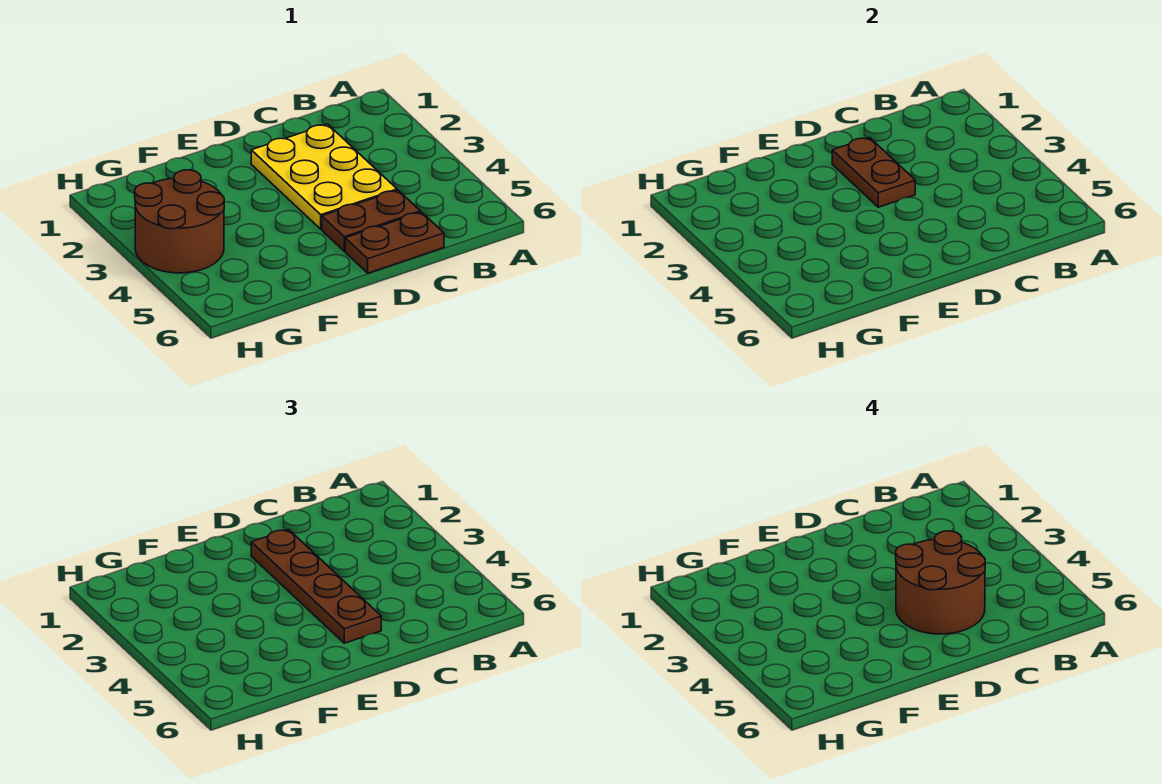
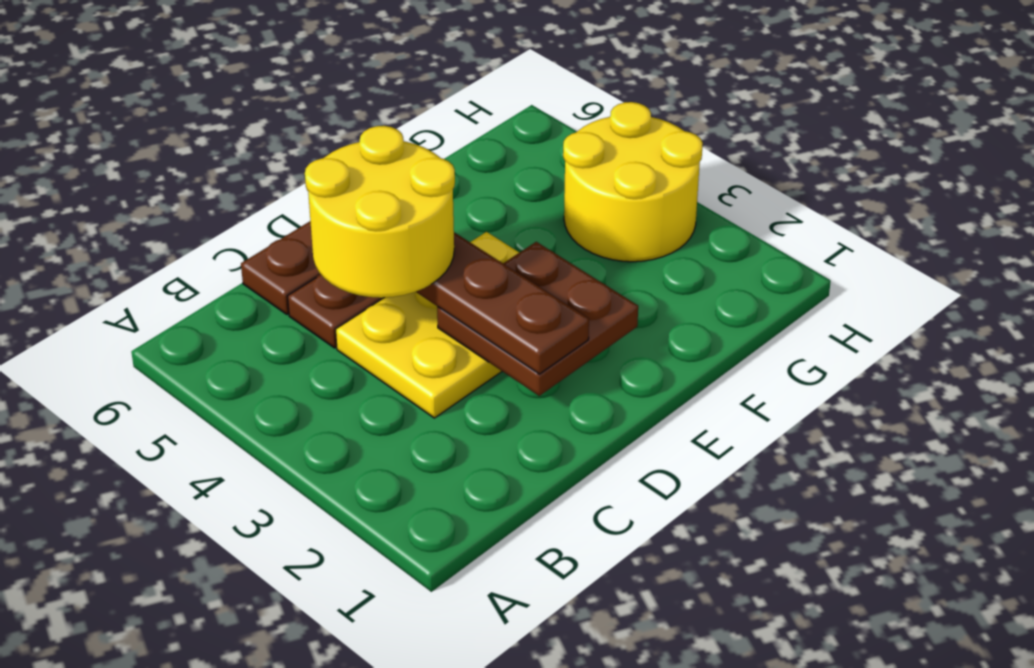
yellow 2x3 plate [251,124,397,229] -> yellow 2x3 plate turned to [336,232,519,418]
brown 2x2 round brick [896,531,985,634] -> yellow 2x2 round brick [305,126,455,298]
brown 1x2 plate [832,137,915,207] -> brown 2x2 plate [437,242,638,396]
brown 2x2 round brick [135,170,224,273] -> yellow 2x2 round brick [563,102,703,262]

